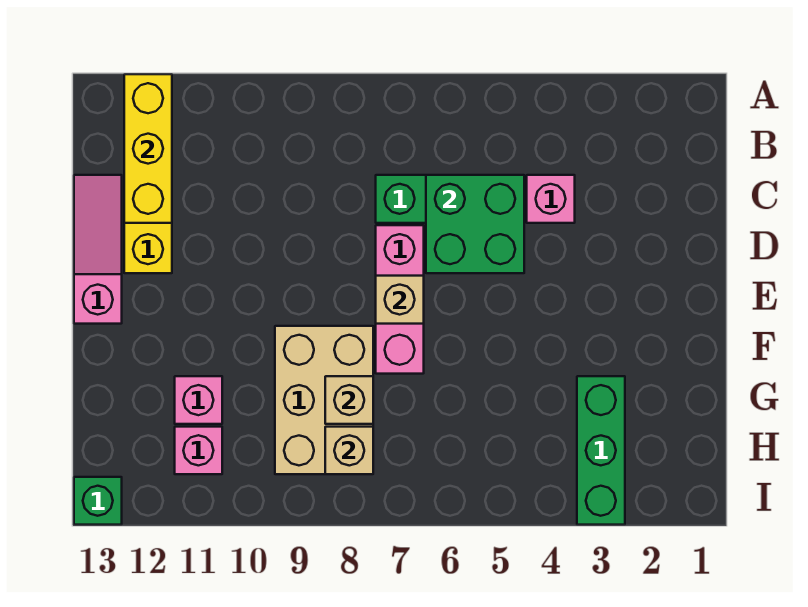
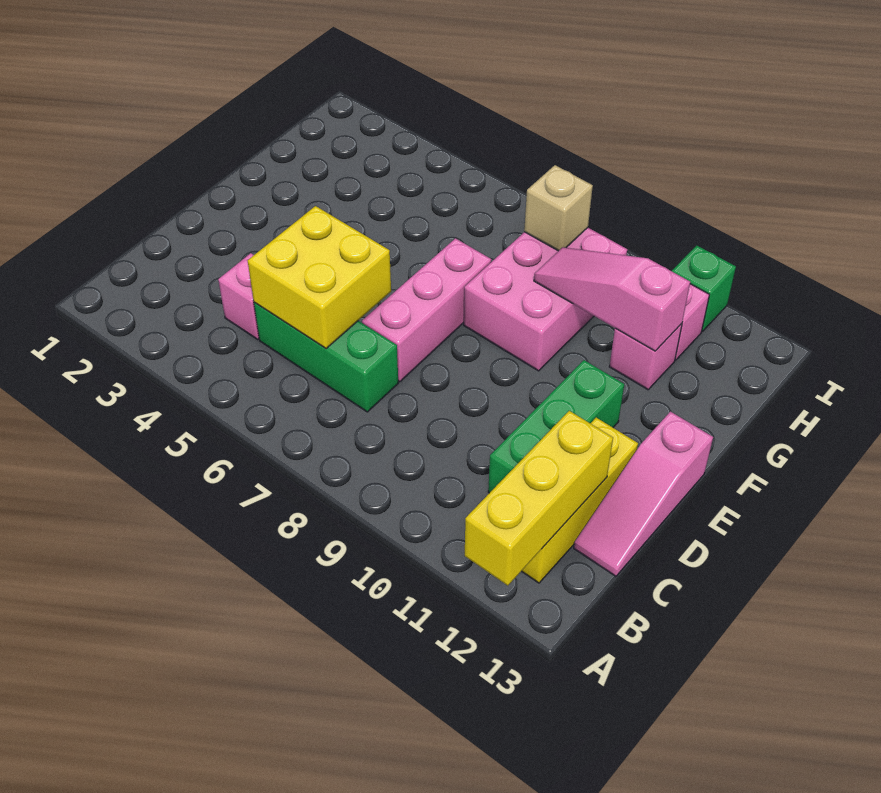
green 2x2 brick [426,175,524,273] -> yellow 2x2 brick [248,206,391,349]
tan 1x1 brick [376,276,424,324] -> none
tan 2x3 brick [275,326,373,474] -> pink 2x3 brick [464,228,627,371]
green 1x3 brick [577,376,625,525] -> green 1x3 brick moved to [488,360,624,493]
tan 1x1 brick [325,376,373,424] -> none
none -> pink 1x3 slope [534,247,690,351]
green 1x1 brick [74,477,122,525] -> green 1x1 brick moved to [672,246,736,332]

